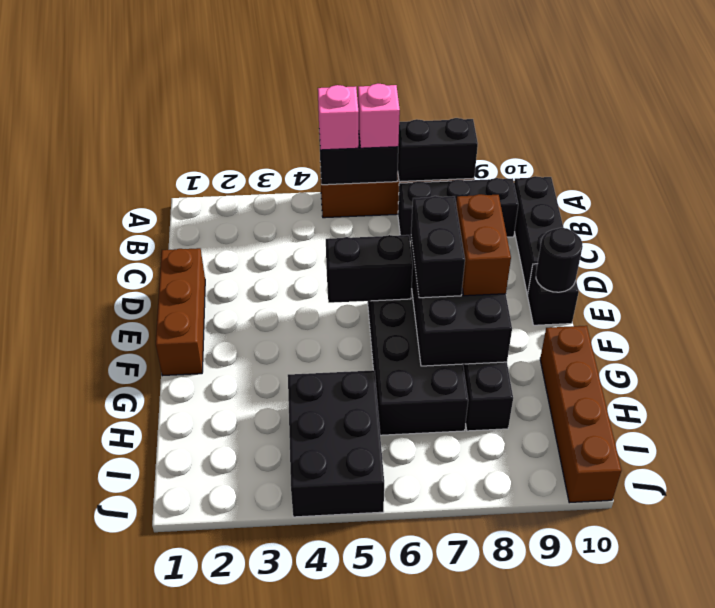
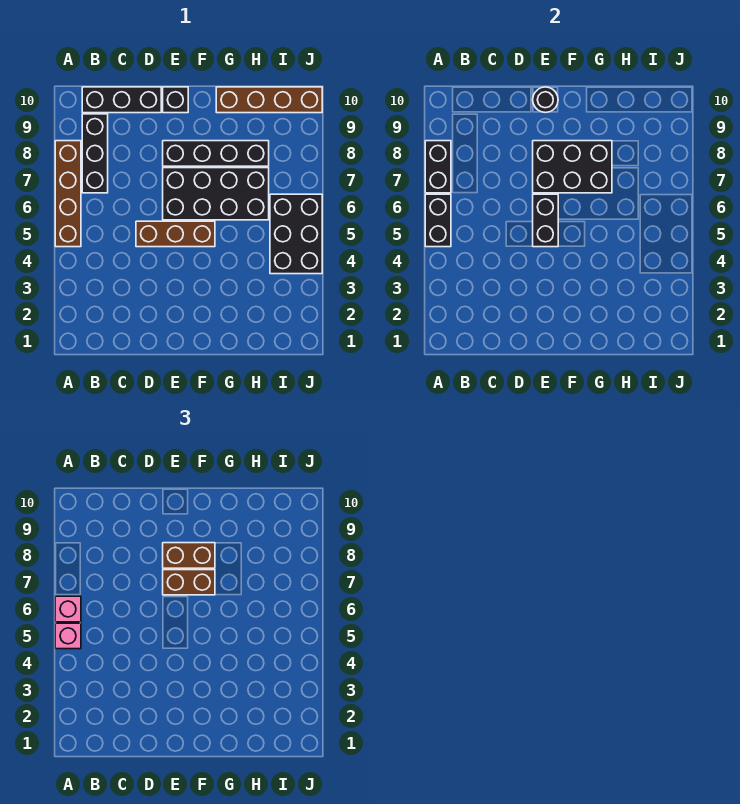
brown 1x3 brick [156,248,205,376] -> brown 1x3 brick moved to [136,221,215,247]
black 1x2 brick [411,196,465,298] -> brown 1x2 brick [163,570,215,595]
black 2x3 brick [288,370,384,517] -> black 2x3 brick turned to [270,194,322,274]

